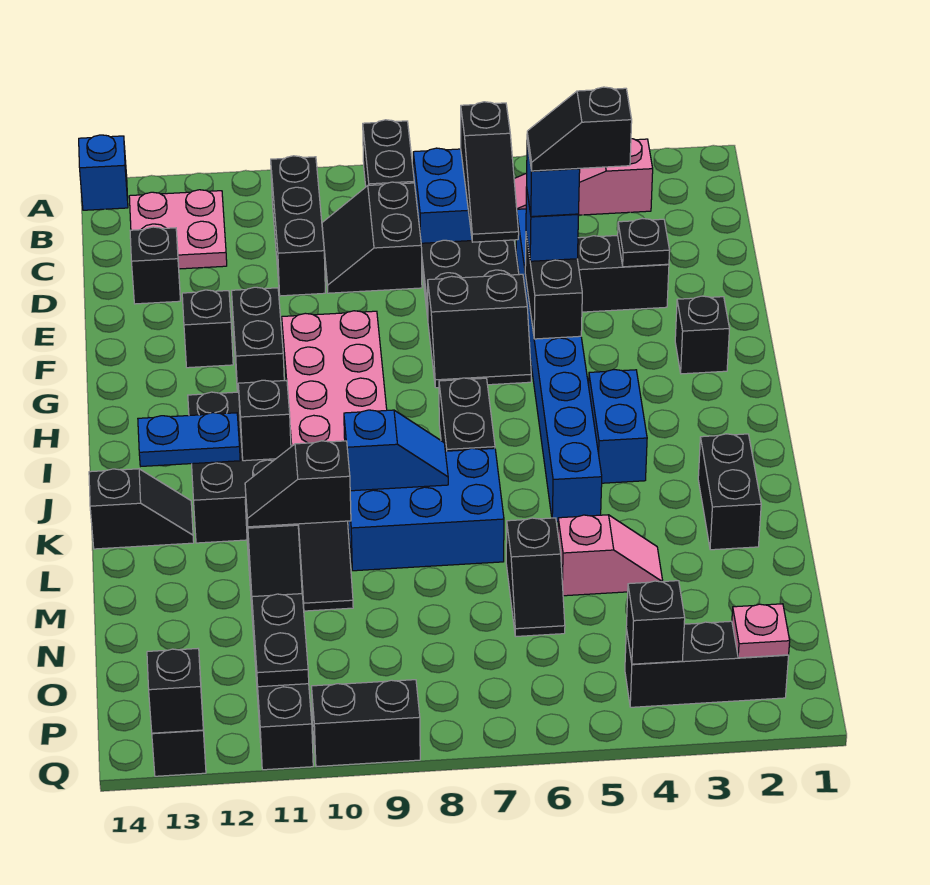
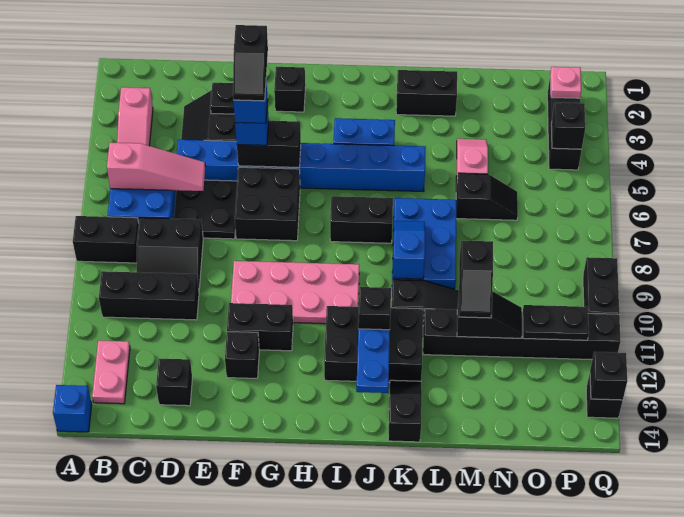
black 1x3 slope [461,102,519,242] -> pink 1x3 slope [107,143,205,191]
pink 2x2 plate [129,190,227,269] -> pink 1x2 plate [92,341,130,404]
black 2x2 slope [428,274,531,388] -> black 2x2 brick [235,167,300,241]

